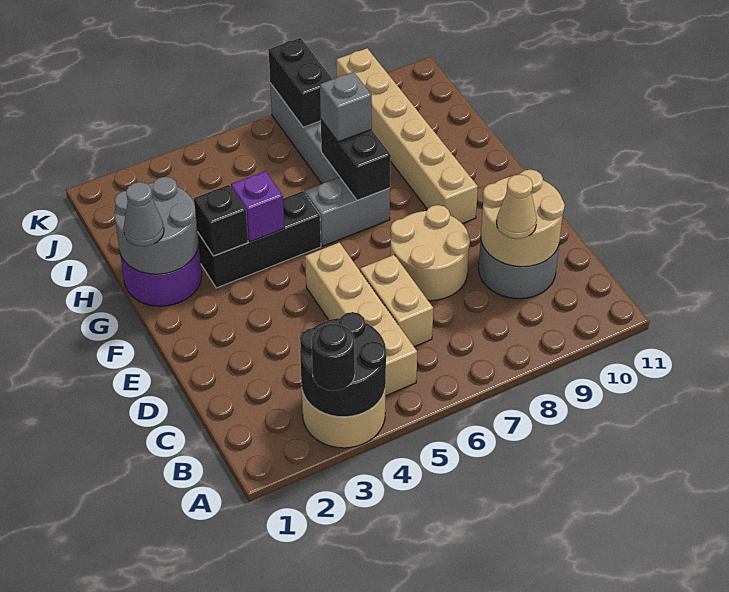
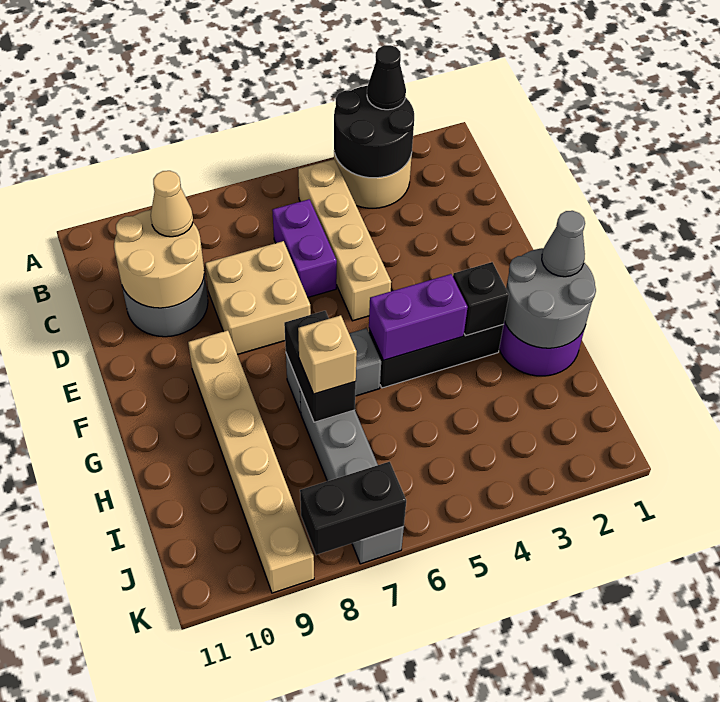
black 1x1 round brick [312,324,355,391] -> black 1x1 cone [367,45,406,110]
tan 1x2 brick [360,255,433,347] -> purple 1x2 brick [272,199,337,298]
tan 2x2 round brick [390,205,470,301] -> tan 2x2 brick [205,241,311,354]
purple 1x1 brick [231,171,284,242] -> purple 1x2 brick [369,274,468,360]
grey 1x1 brick [320,72,372,142] -> tan 1x1 brick [298,315,357,394]
black 1x2 brick [268,38,332,127] -> black 1x2 brick turned to [300,462,406,555]

